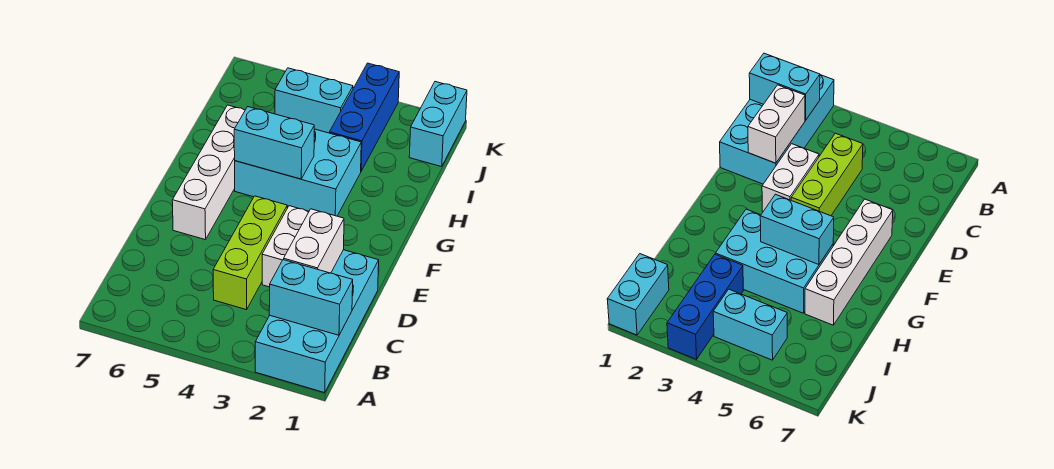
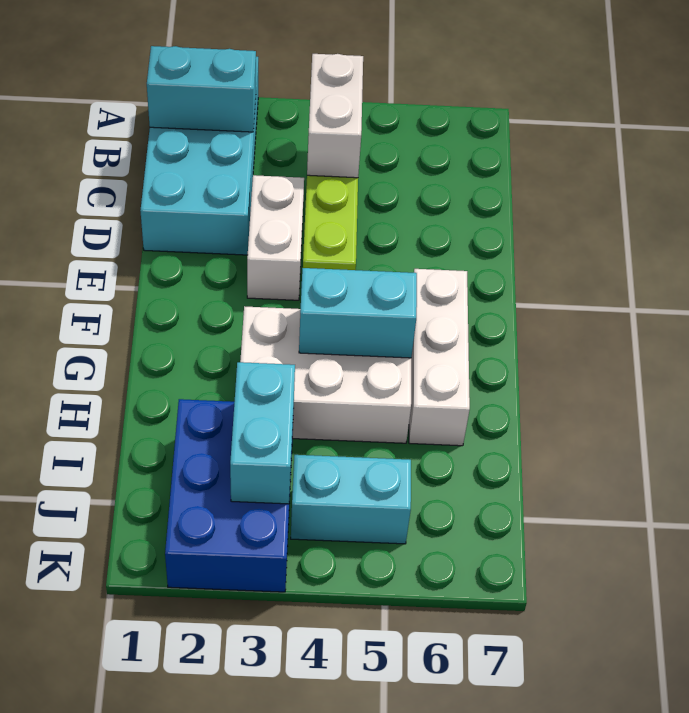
white 1x2 brick [284,209,344,273] -> white 1x2 brick moved to [307,54,363,178]
white 1x4 brick [172,105,245,240] -> white 1x3 brick [409,269,470,446]
cyan 2x3 brick [235,129,361,216] -> white 2x3 brick [240,306,411,443]
blue 1x3 brick [329,63,399,171] -> blue 2x3 brick [165,399,294,592]
cyan 1x2 brick [409,82,467,167] -> cyan 1x2 brick moved to [230,362,295,504]

